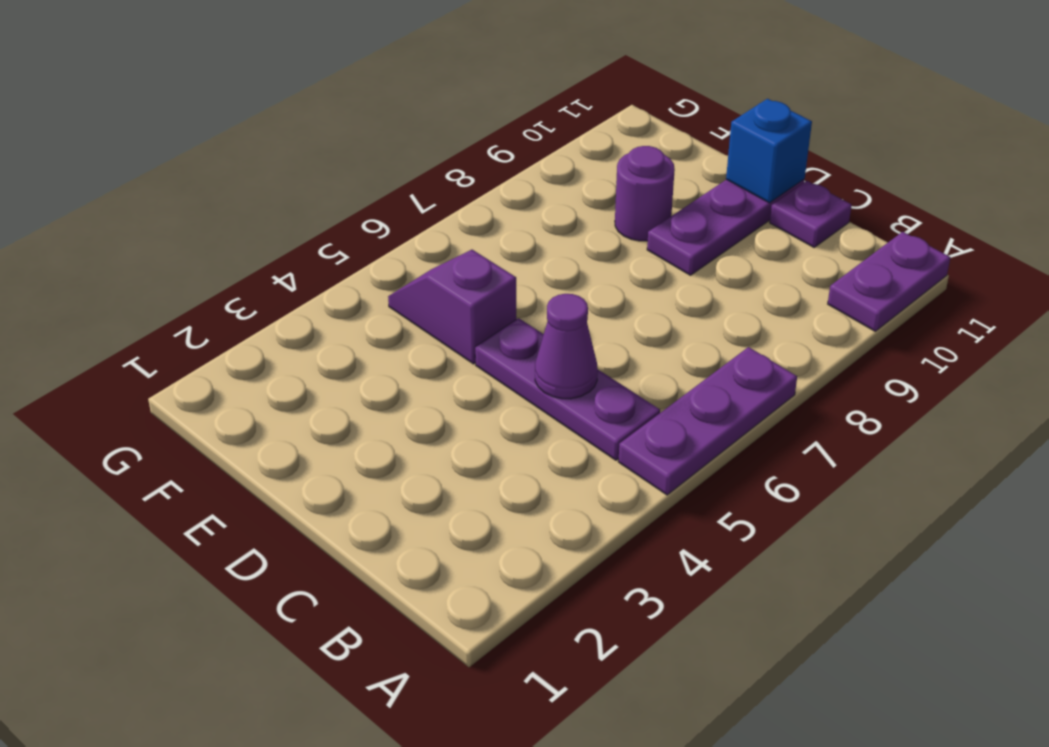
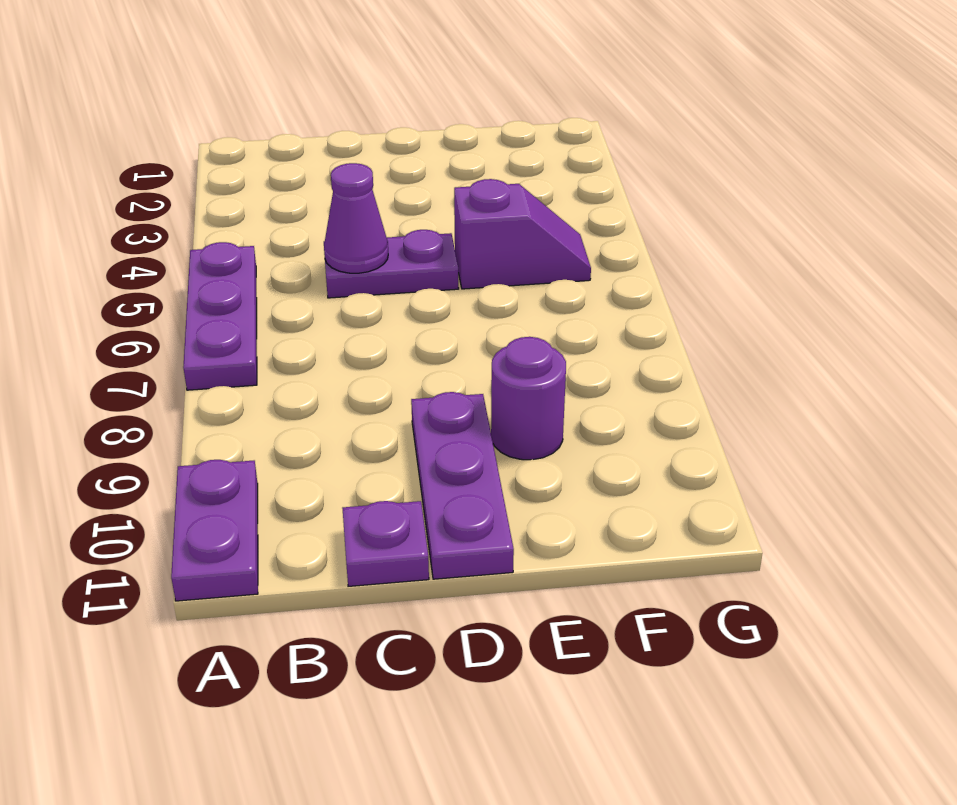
purple 1x3 plate [475,318,660,460] -> purple 1x2 plate [324,230,459,298]
blue 1x1 brick [726,99,812,203] -> none

